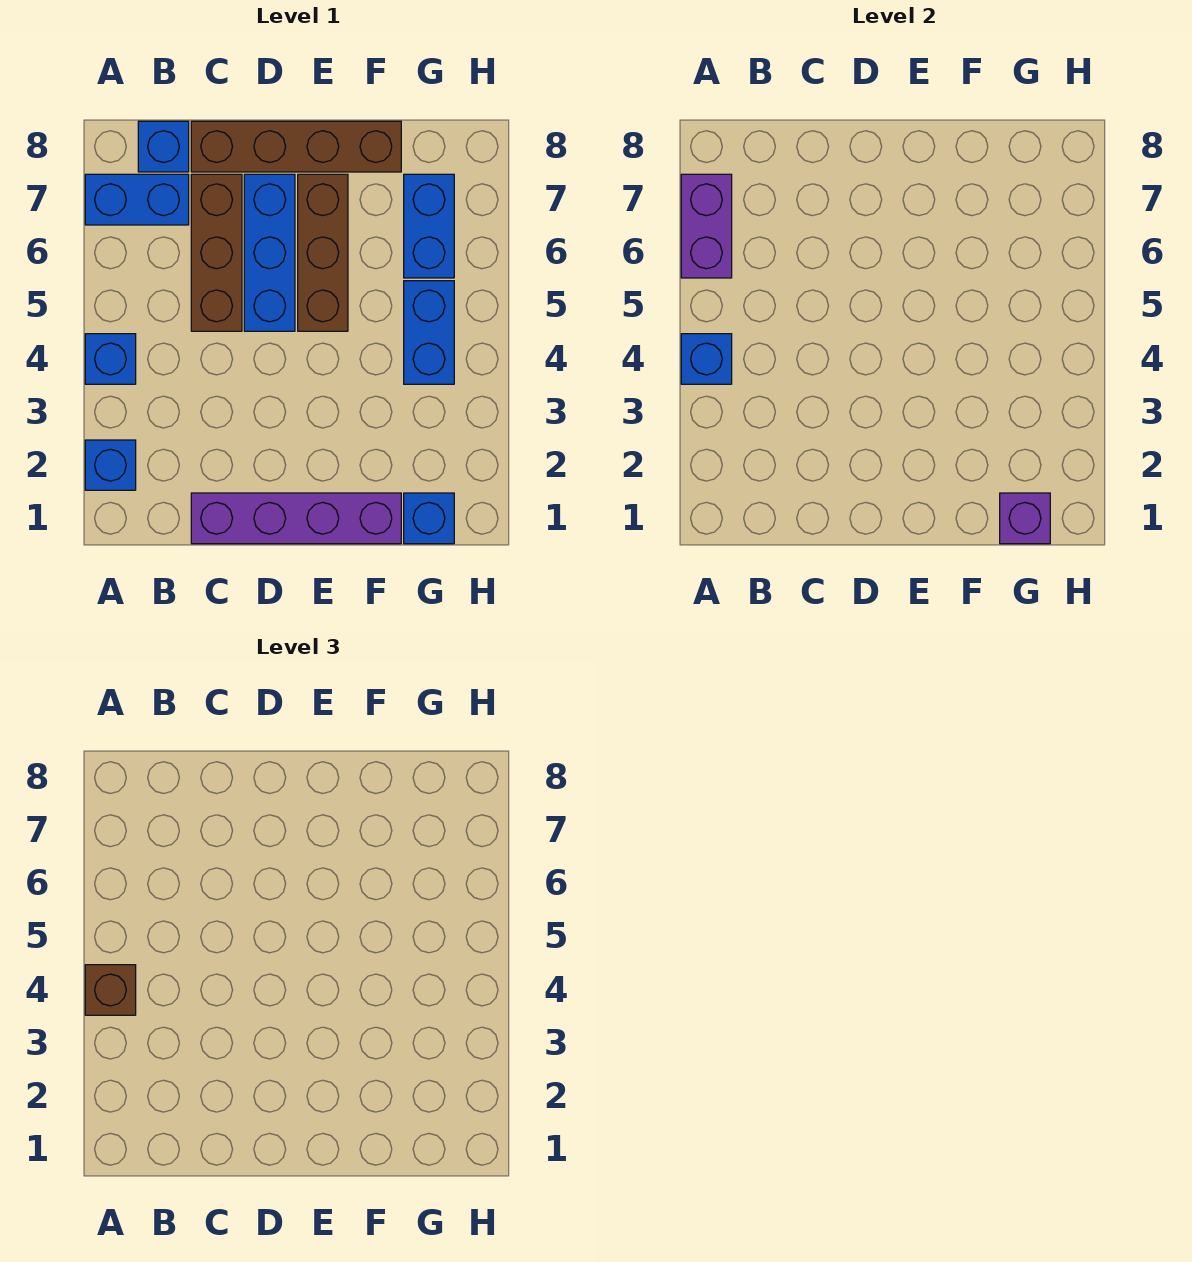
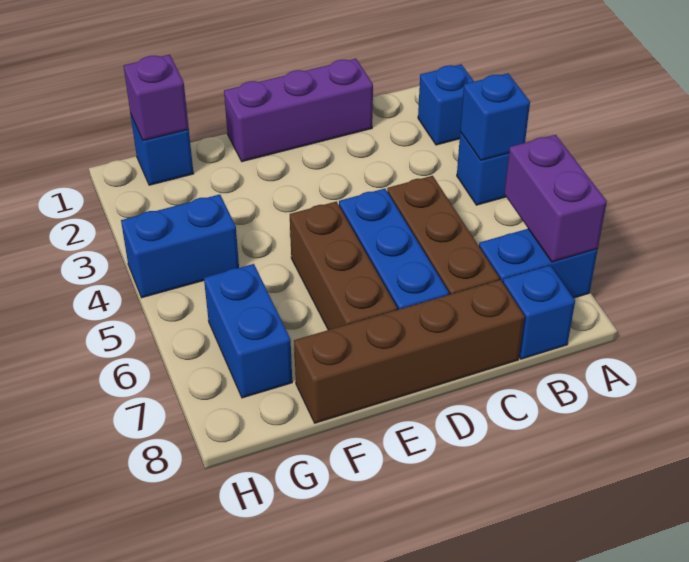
brown 1x1 brick [85,965,136,1015] -> none
purple 1x4 brick [191,493,401,544] -> purple 1x3 brick [224,59,373,162]
blue 1x2 brick [404,281,454,384] -> blue 1x2 brick turned to [121,194,239,298]

